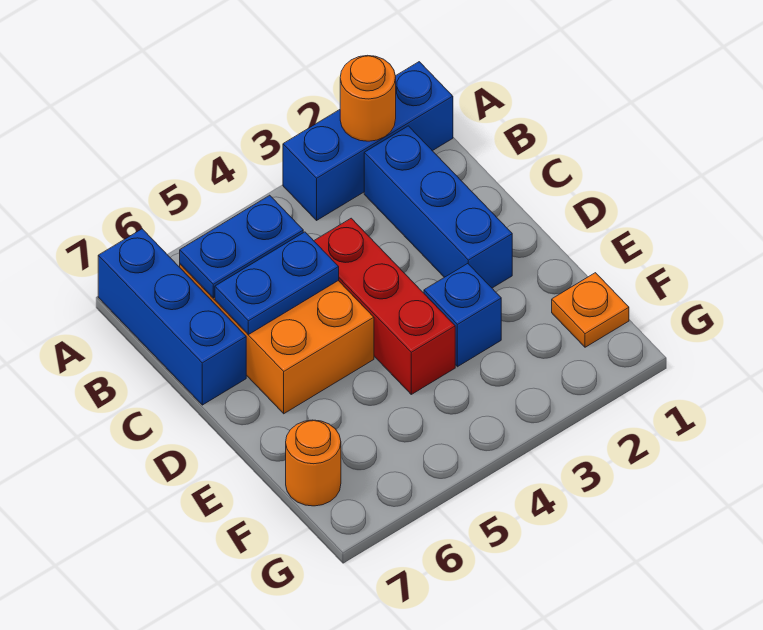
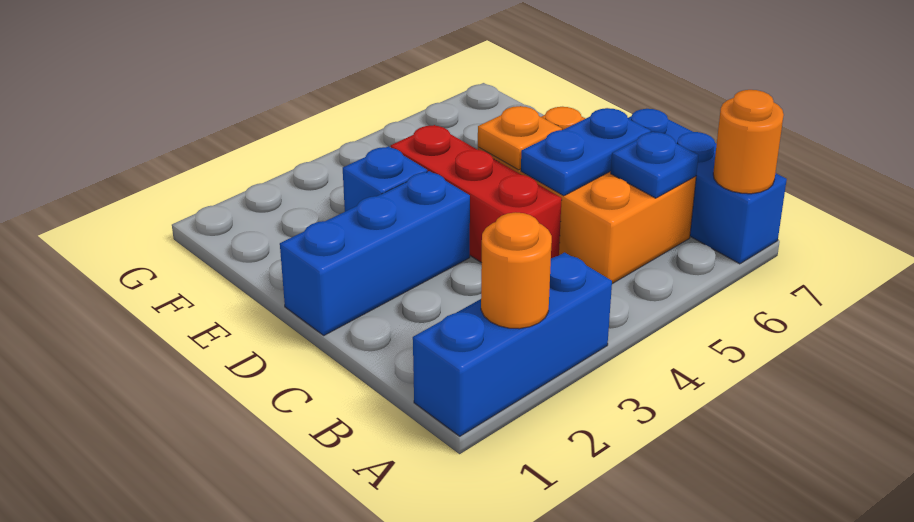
blue 1x3 brick [364,126,512,288] -> blue 1x3 brick turned to [280,171,470,335]
blue 1x2 plate [180,195,303,298] -> blue 1x1 plate [611,132,699,198]
orange 1x1 plate [552,273,629,347] -> orange 1x1 plate moved to [478,106,562,170]
orange 1x1 round brick [286,420,341,506] -> orange 1x1 round brick moved to [713,90,784,194]

